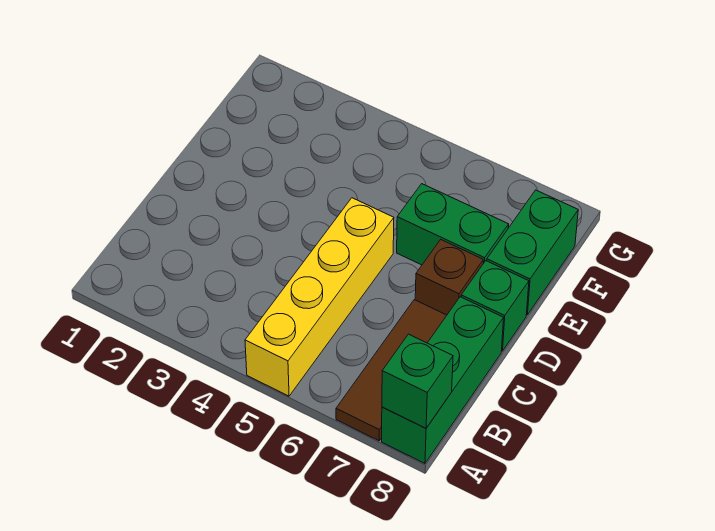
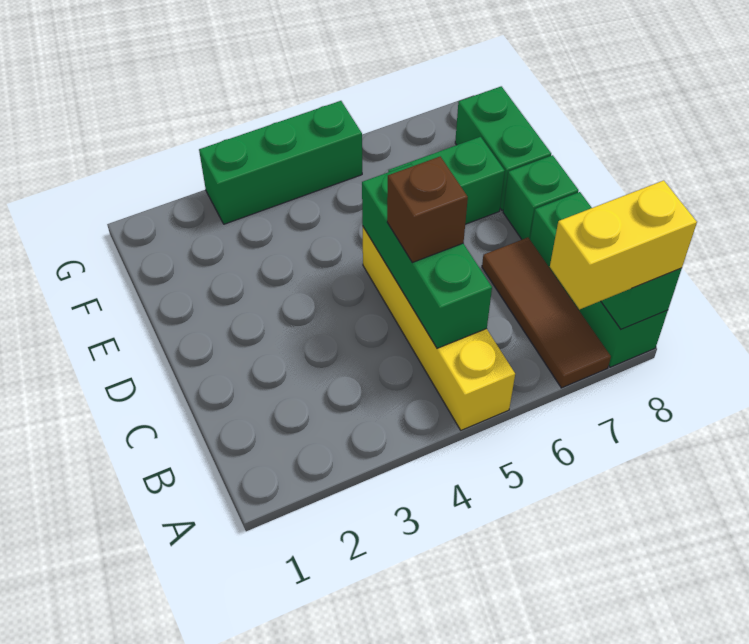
none -> yellow 1x2 brick [550,180,697,309]
none -> green 1x3 brick [362,164,492,348]
brown 1x1 brick [415,240,483,315] -> brown 1x1 brick moved to [387,157,468,263]
none -> green 1x3 brick [199,101,362,224]

